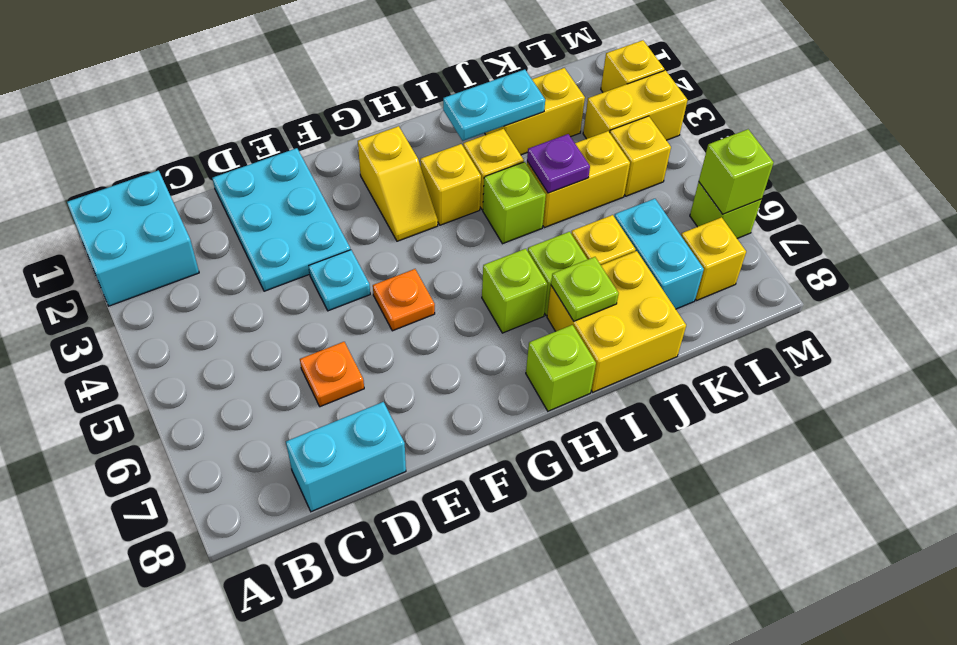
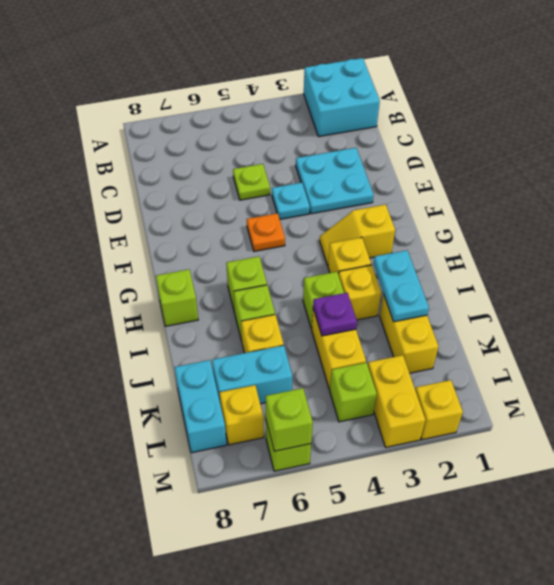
cyan 1x2 brick [286,402,406,512] -> cyan 1x2 brick moved to [175,360,227,453]
cyan 2x3 plate [212,148,350,291] -> cyan 2x2 plate [296,148,374,214]
orange 1x1 plate [300,342,364,407] -> none
yellow 2x2 brick [547,251,686,392] -> none
lime 1x1 plate [551,257,619,321] -> lime 1x1 plate moved to [233,164,270,200]
yellow 1x1 brick [610,116,671,196] -> lime 1x1 brick [330,362,377,422]

